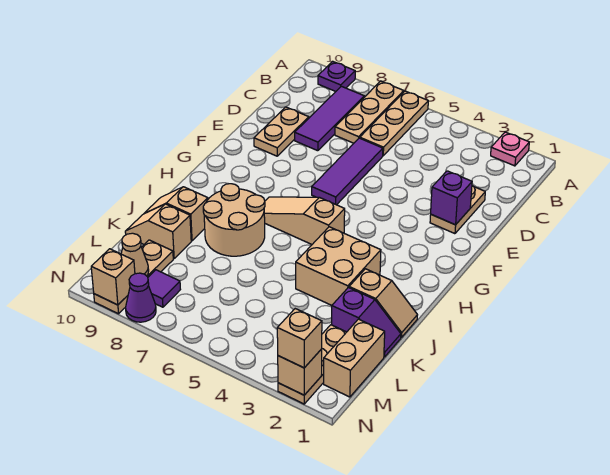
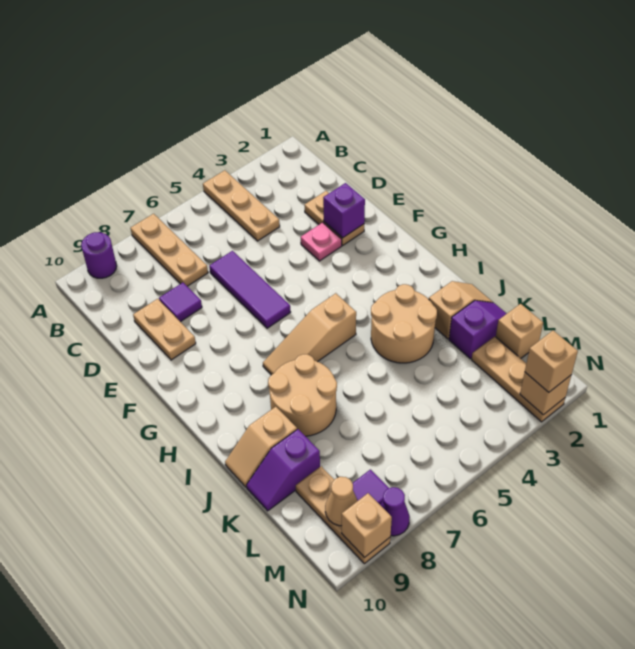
pink 1x1 plate [491,132,529,166] -> pink 1x1 plate moved to [301,222,342,261]
tan 1x3 plate [360,91,428,156] -> tan 1x3 plate moved to [203,170,280,241]
purple 1x1 plate [318,61,355,91] -> purple 1x1 round brick [81,232,117,278]
purple 1x3 tile [295,86,364,151] -> purple 1x1 tile [159,283,202,322]
tan 2x2 brick [296,227,381,305] -> tan 2x2 round brick [371,284,437,363]
tan 1x2 slope [125,204,191,258] -> purple 1x2 slope [247,429,320,511]
tan 1x2 brick [324,319,385,397] -> tan 1x1 brick [496,304,543,358]

